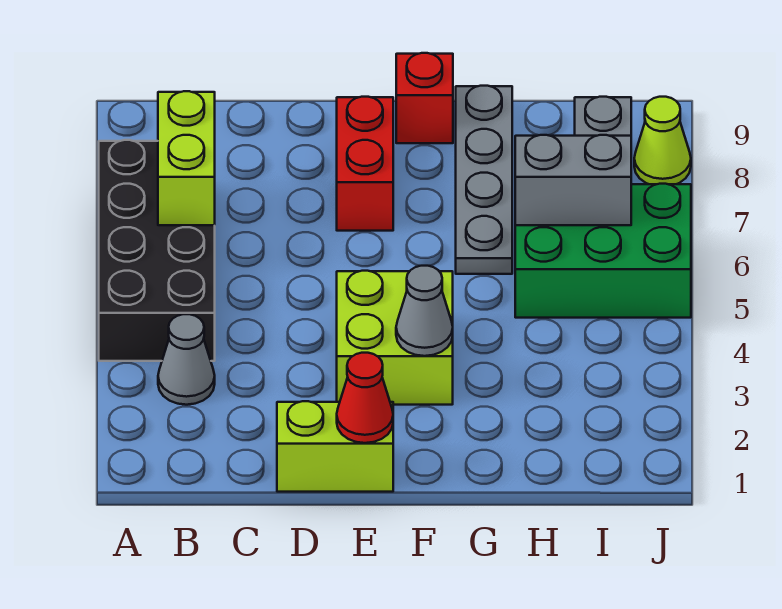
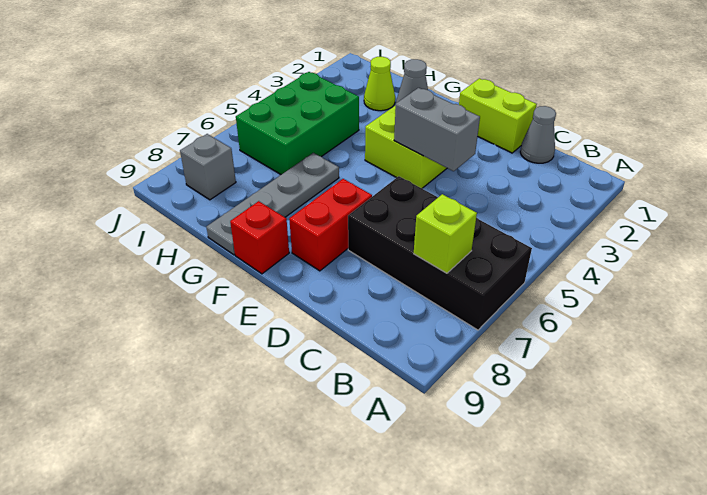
black 2x4 brick [99,140,215,361] -> black 2x4 brick turned to [348,176,532,330]
grey 1x1 cone [158,314,215,405] -> grey 1x1 cone moved to [520,106,556,163]
lime 1x2 brick [158,91,215,225] -> lime 1x1 brick [414,194,477,273]
red 1x1 cone [337,353,393,443] -> none
green 2x3 brick [515,184,691,318] -> green 2x3 brick turned to [236,72,359,175]
grey 1x2 brick [515,135,631,225] -> grey 1x2 brick moved to [394,88,480,171]
lime 1x1 cone [634,97,691,184] -> lime 1x1 cone moved to [364,57,395,111]

